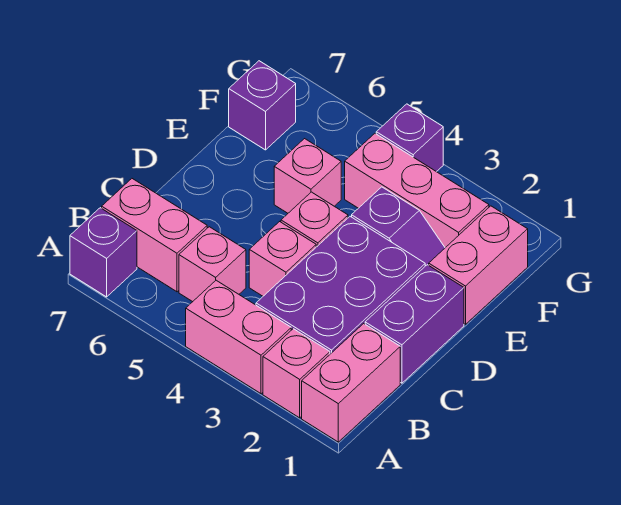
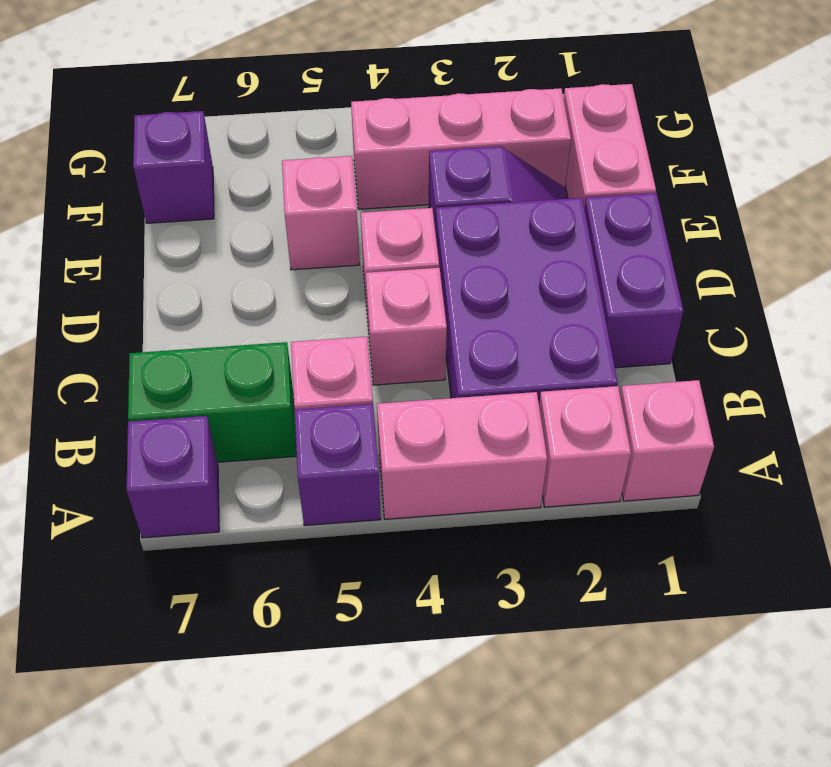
pink 1x2 brick [302,323,400,442] -> pink 1x1 brick [620,380,714,501]
pink 1x2 brick [102,179,207,292] -> green 1x2 brick [128,342,297,462]
purple 1x1 brick [376,104,443,172] -> purple 1x1 brick moved to [294,404,381,526]

